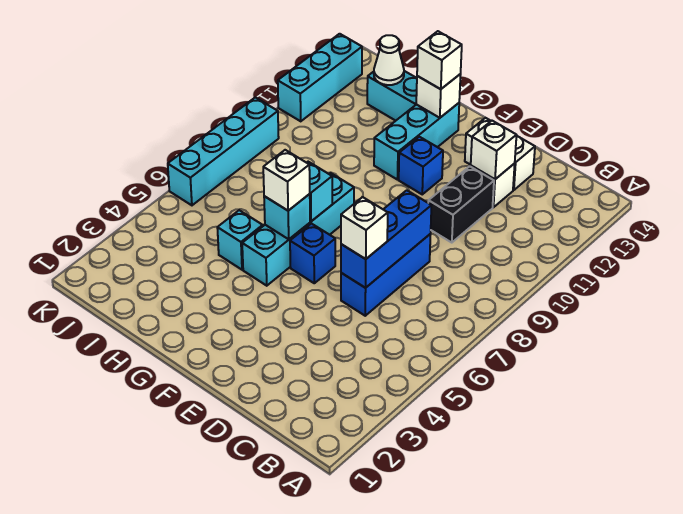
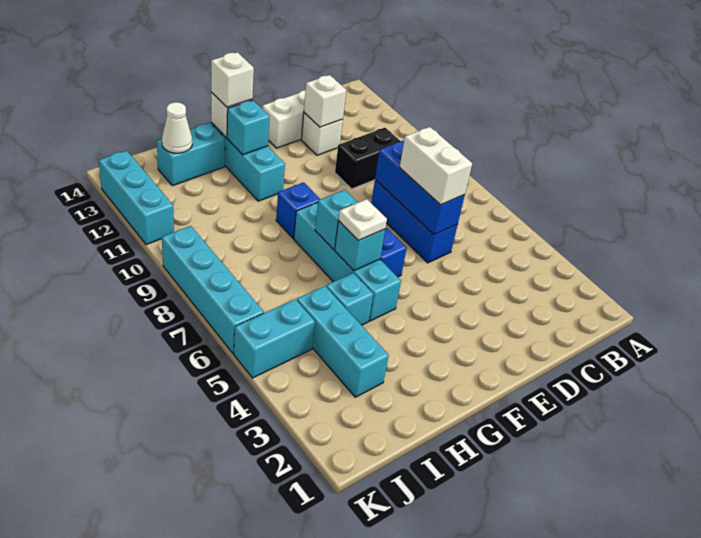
white 1x1 brick [341,197,388,259] -> white 1x2 brick [400,127,472,205]
black 1x2 brick [428,166,494,243] -> black 1x2 brick turned to [335,128,401,189]
blue 1x1 brick [399,137,443,194] -> blue 1x1 brick moved to [276,182,320,238]
white 1x1 brick [263,150,310,211] -> white 1x1 plate [339,199,387,241]
none -> cyan 1x1 brick [227,100,270,155]
none -> cyan 1x3 brick [297,286,389,397]
none -> cyan 1x2 brick [234,299,315,378]

